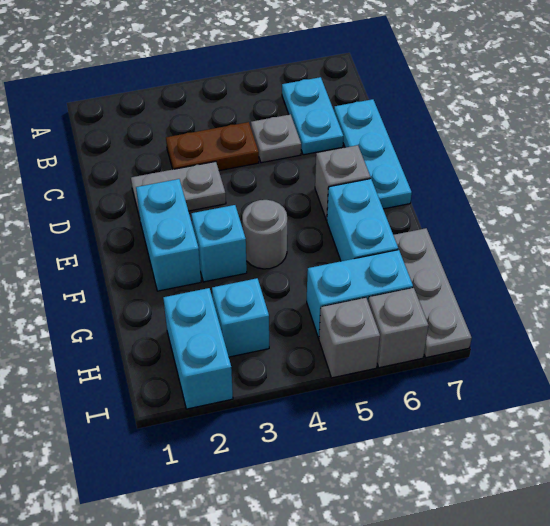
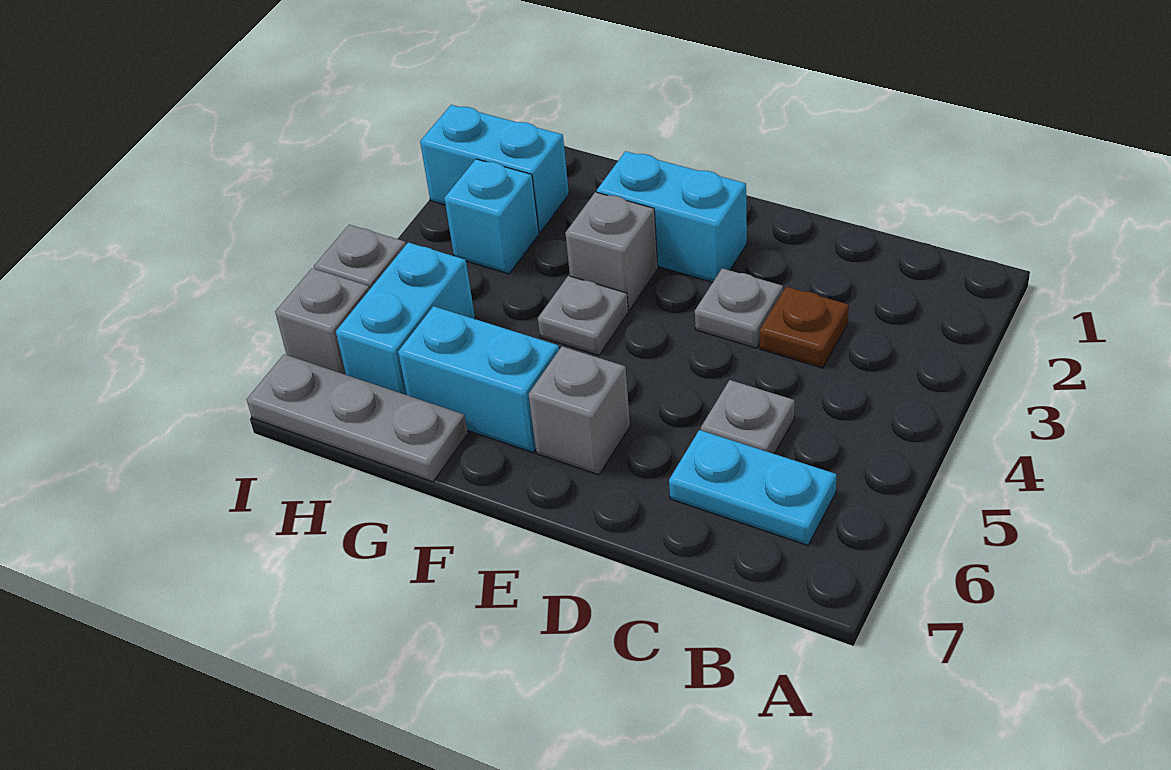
brown 1x2 plate [166,122,259,171] -> brown 1x1 plate [760,287,849,368]
cyan 1x3 plate [334,99,412,209] -> none
grey 1x2 plate [131,161,226,218] -> grey 1x1 plate [695,268,783,348]
cyan 1x1 brick [191,205,247,282] -> grey 1x1 brick [565,192,658,310]
grey 1x1 round brick [242,200,287,269] -> grey 1x1 plate [538,276,628,355]

